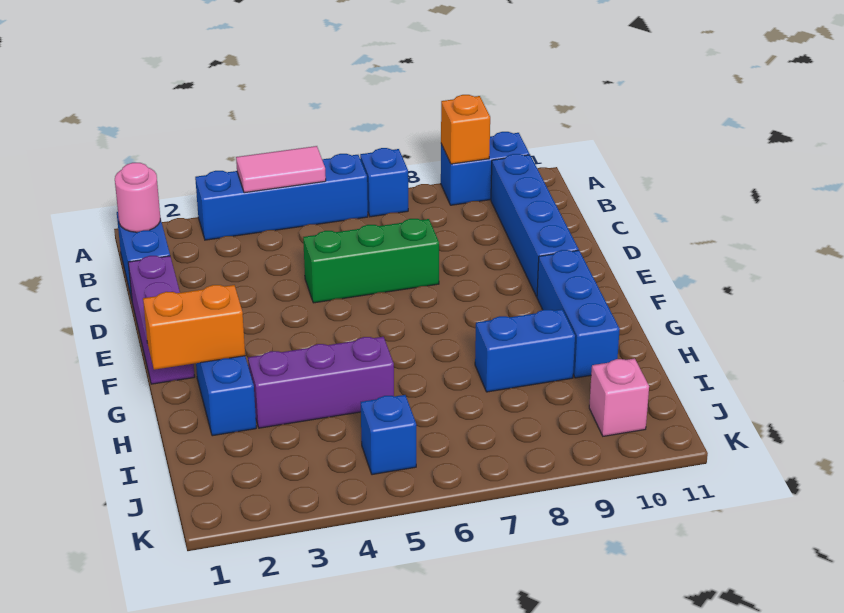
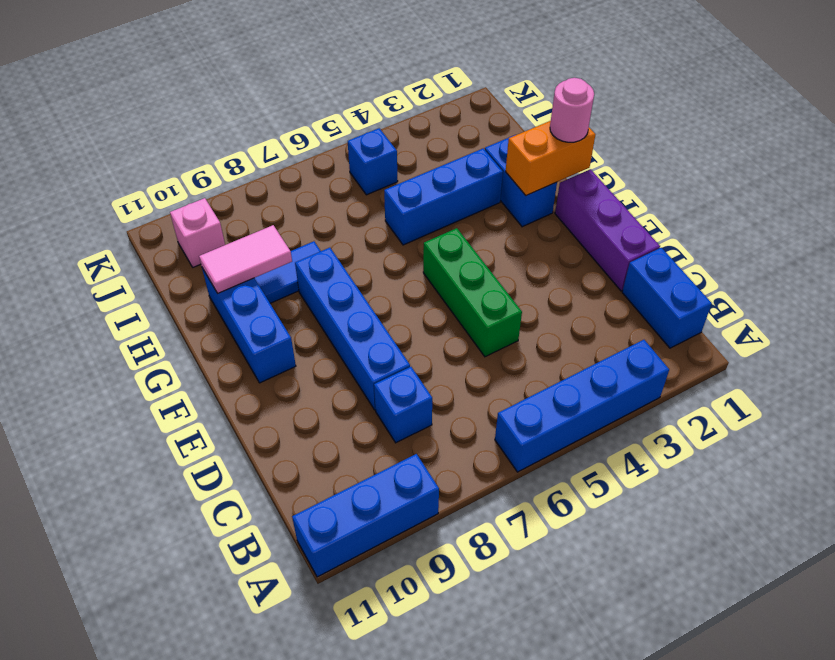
pink 1x2 tile [236,146,326,193] -> pink 1x2 tile moved to [199,225,292,293]
blue 1x1 brick [360,148,408,217] -> blue 1x1 brick moved to [374,367,432,443]
blue 1x2 brick [441,132,530,205] -> blue 1x3 brick [292,454,439,577]
orange 1x1 brick [441,95,490,164] -> none
pink 1x1 round brick [115,163,160,232] -> pink 1x1 round brick moved to [550,78,594,142]
blue 1x4 brick [491,154,579,297] -> blue 1x4 brick moved to [295,248,410,410]
green 1x3 brick [303,219,439,303] -> green 1x3 brick turned to [423,228,522,357]
purple 1x3 brick [248,337,394,428] -> blue 1x3 brick [384,148,503,245]
blue 1x2 brick [475,309,575,392] -> blue 1x2 tile [255,241,320,303]

